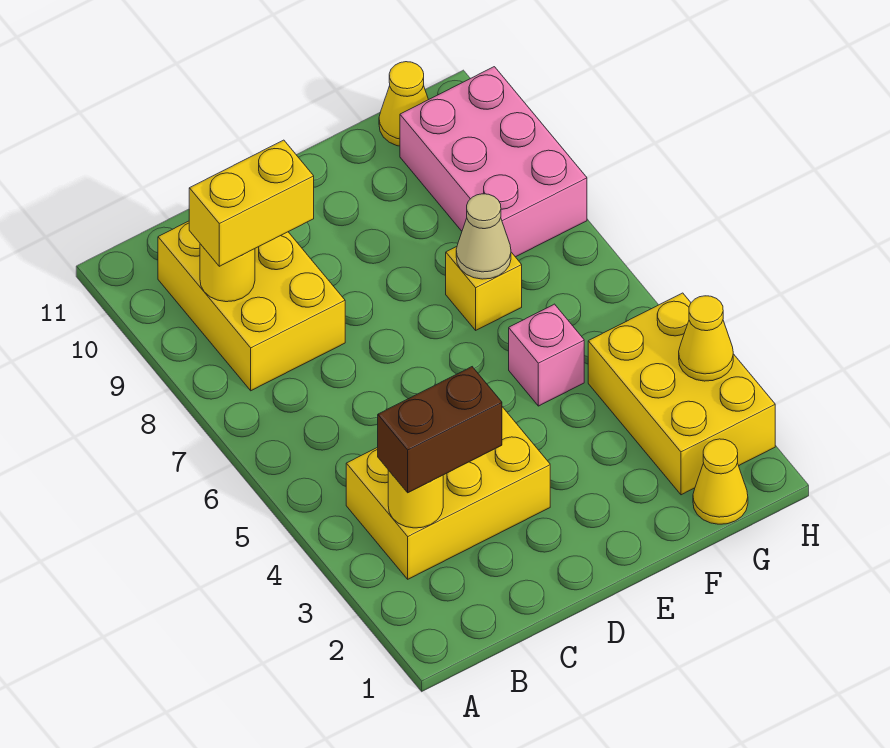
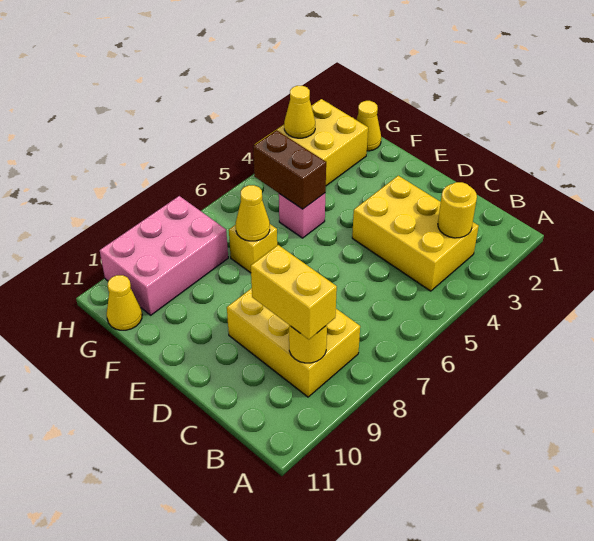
brown 1x2 brick [378,367,502,493] -> brown 1x2 brick moved to [253,130,326,209]
yellow 2x3 brick [158,221,345,391] -> yellow 2x3 brick turned to [227,288,360,397]
tan 1x1 cone [456,194,511,279] -> yellow 1x1 cone [236,185,270,241]

